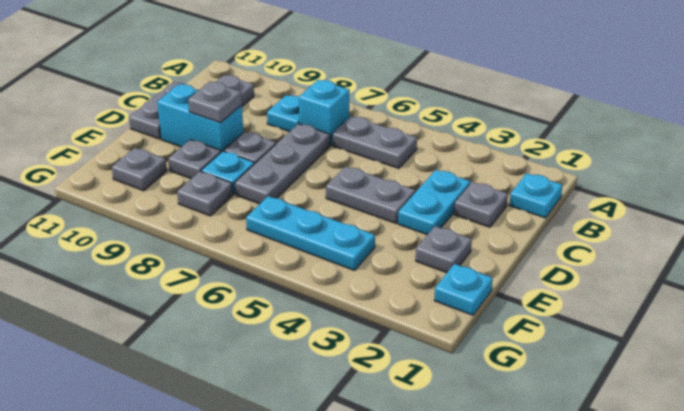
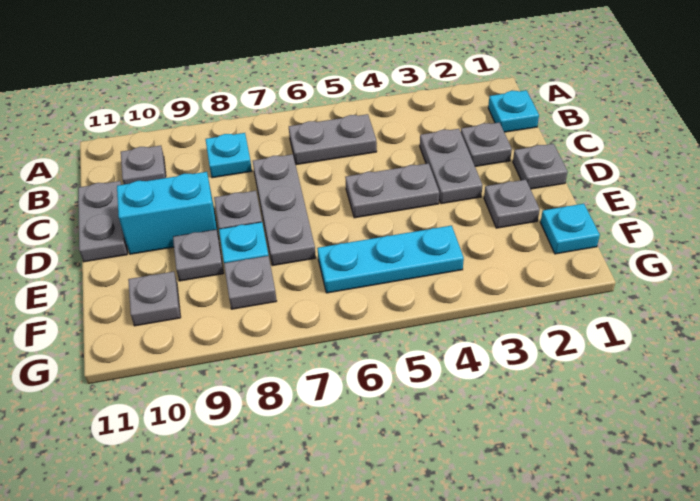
cyan 1x1 brick [299,80,350,145] -> none
cyan 1x2 plate [398,170,471,235] -> grey 1x2 plate [420,129,483,204]
grey 1x1 plate [188,82,242,123] -> grey 1x1 plate moved to [513,144,568,189]

